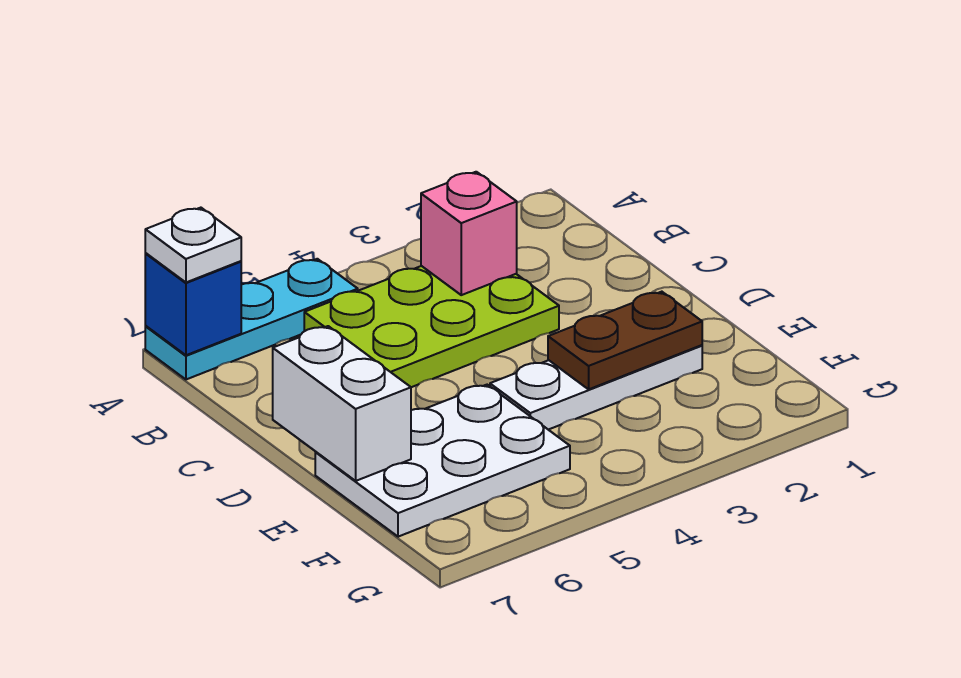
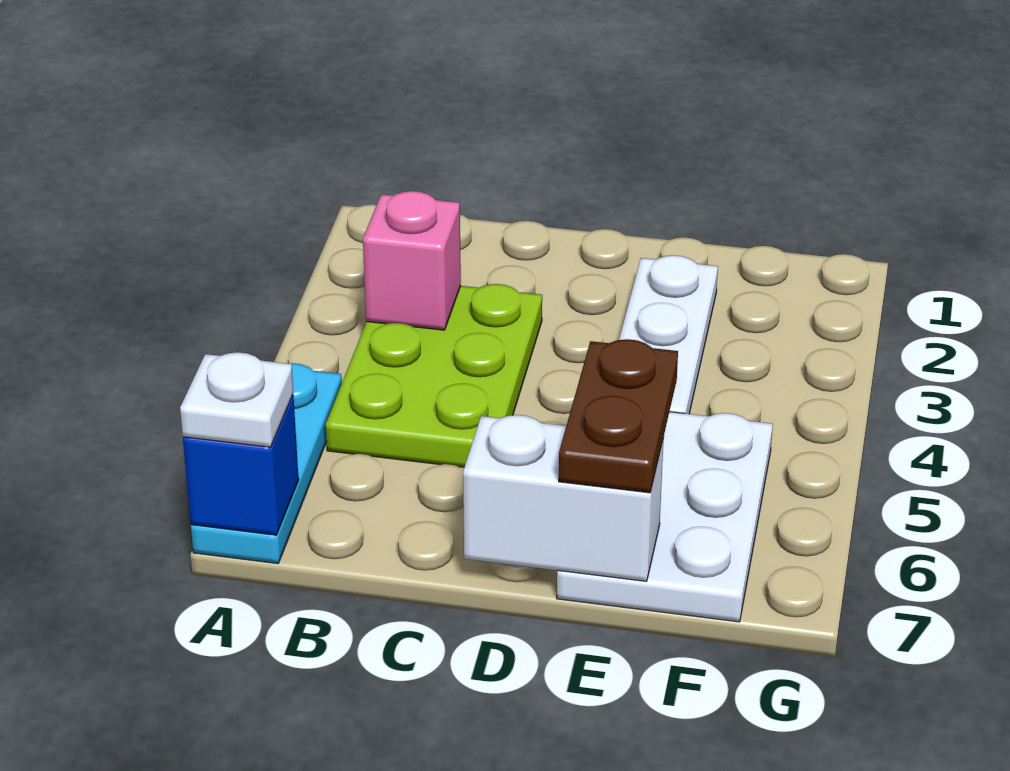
brown 1x2 plate [548,292,702,389] -> brown 1x2 plate moved to [559,339,678,493]

